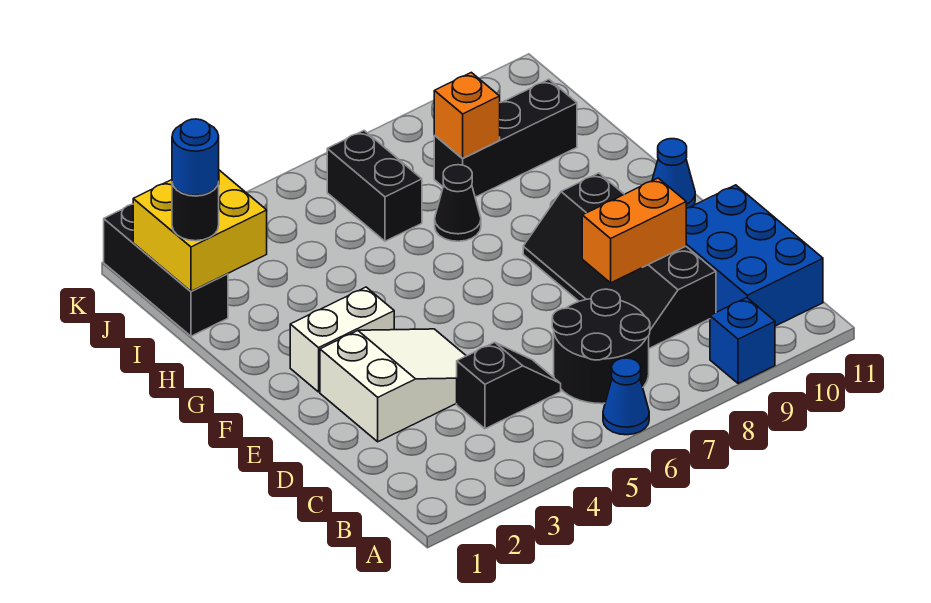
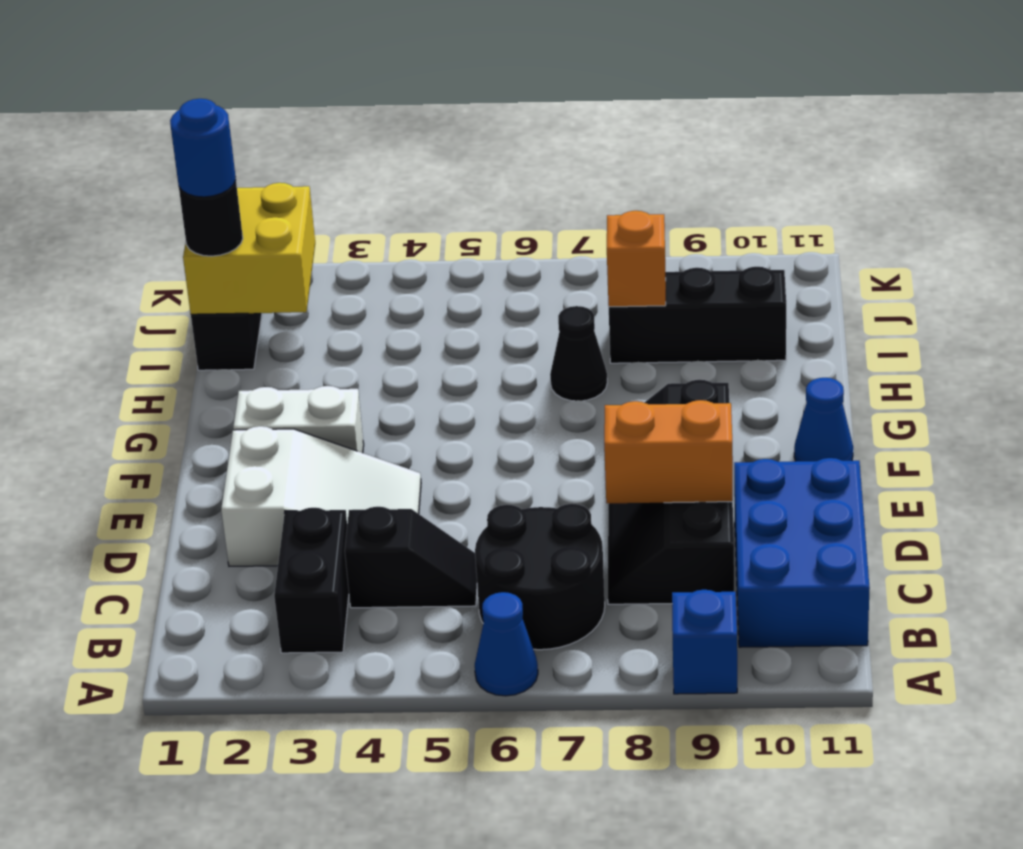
black 1x2 brick [327,131,422,241] -> black 1x2 brick moved to [274,508,349,653]

